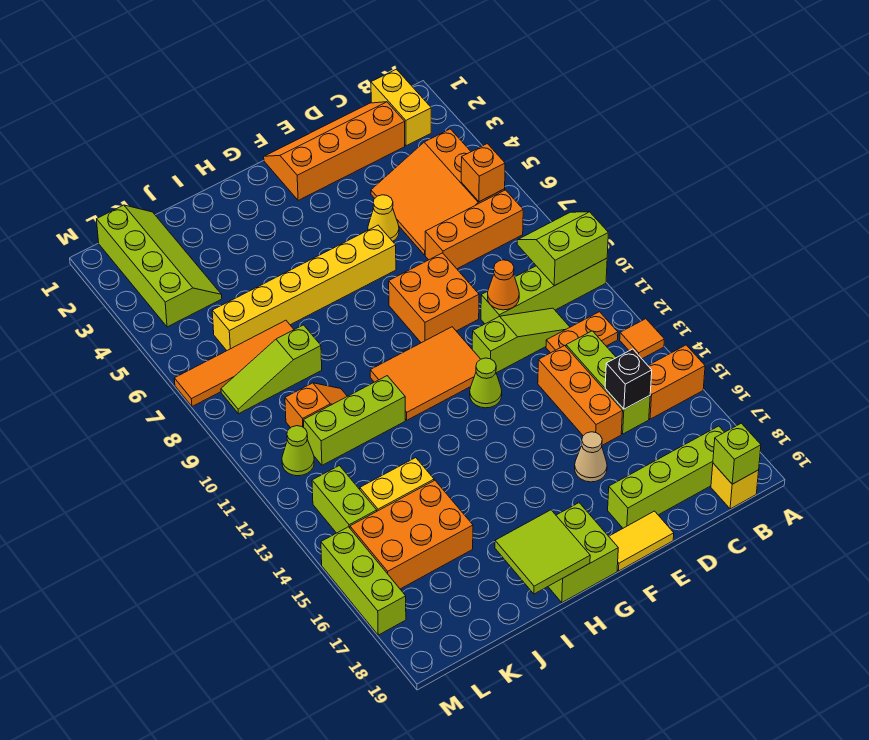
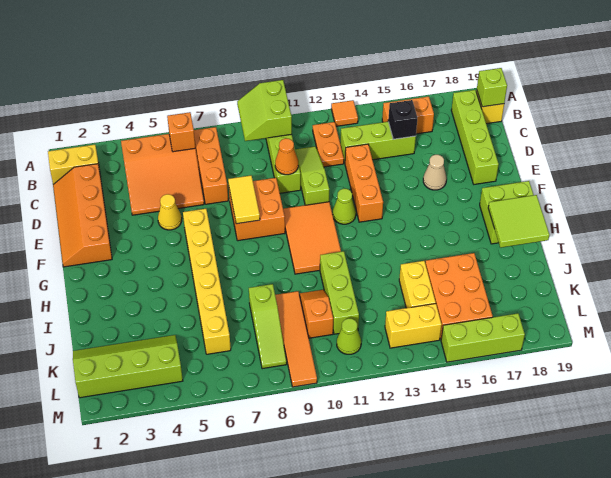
orange 1x2 brick [648,345,705,419] -> orange 1x2 brick turned to [382,96,434,134]
orange 1x3 brick [538,346,623,445] -> orange 1x3 brick turned to [345,144,383,222]
yellow 1x2 tile [609,511,674,571] -> yellow 1x2 tile moved to [228,176,260,224]
orange 1x4 tile [174,320,294,407] -> orange 1x4 tile moved to [275,291,317,387]
lime 1x2 brick [312,466,377,533] -> yellow 1x2 brick [385,304,442,348]

